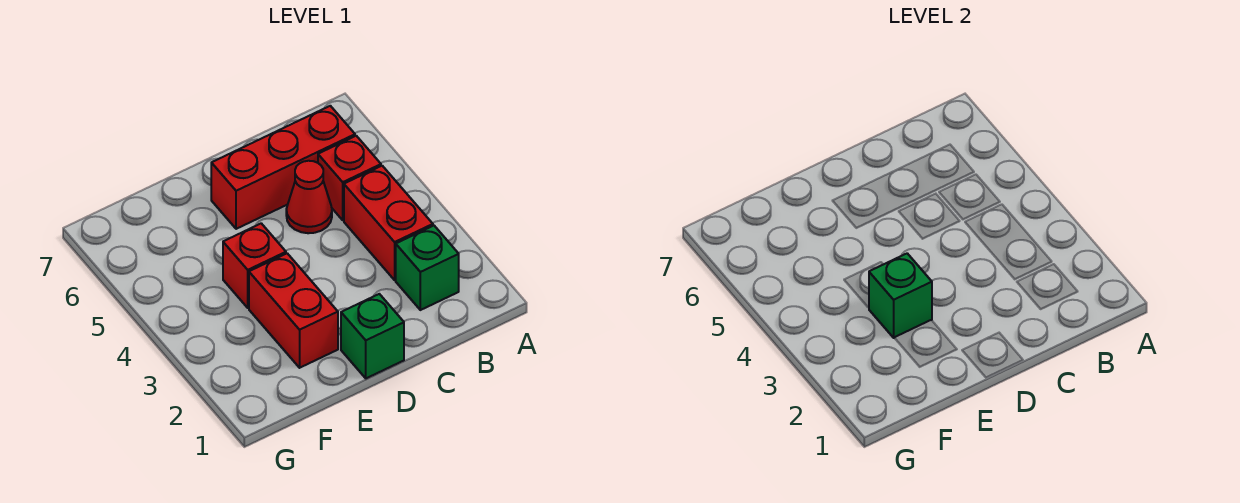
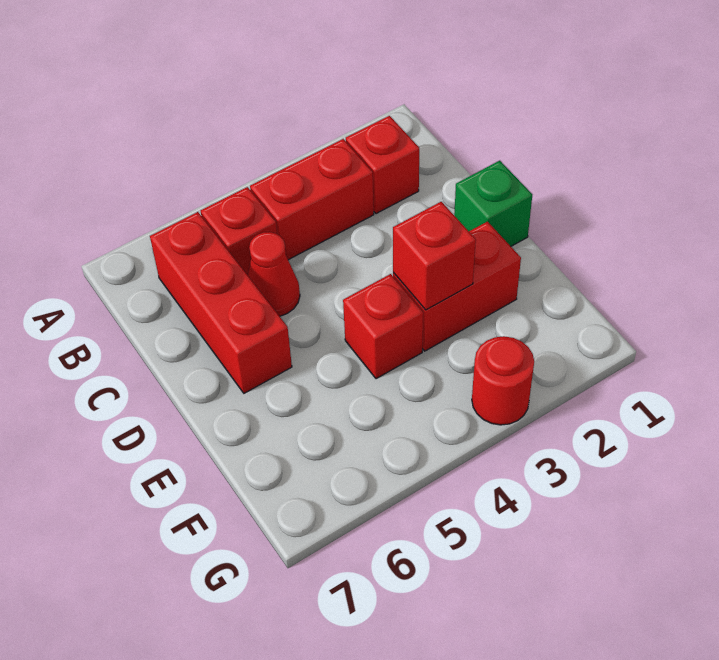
green 1x1 brick [396,226,459,310] -> red 1x1 brick [346,116,419,214]
green 1x1 brick [869,253,932,338] -> red 1x1 brick [393,202,476,310]
none -> red 1x1 round brick [472,336,534,425]

